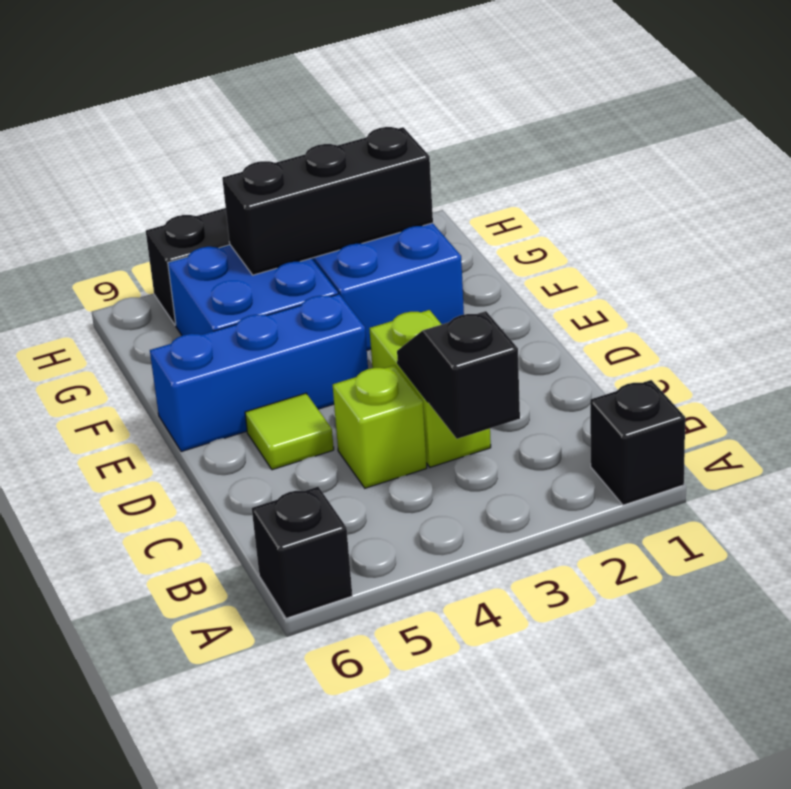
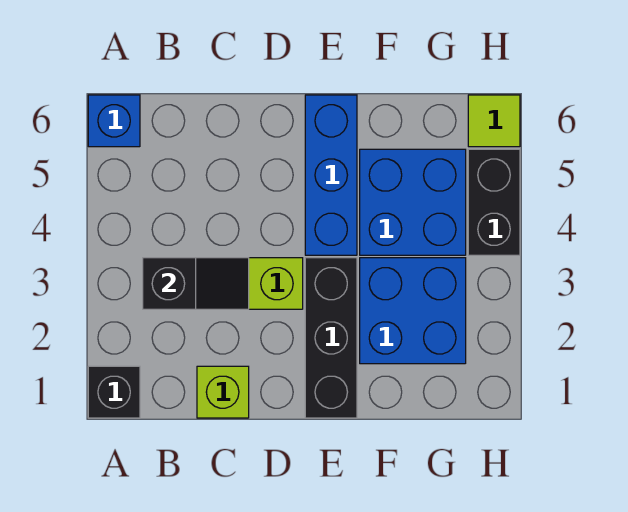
black 1x1 brick [252,487,352,618] -> blue 1x1 brick [88,95,140,147]
lime 1x1 brick [333,365,427,488] -> lime 1x1 brick moved to [197,366,249,418]
lime 1x1 tile [245,393,334,470] -> lime 1x1 tile moved to [468,95,520,147]
black 1x3 brick [222,127,433,275] -> black 1x3 brick moved to [305,258,357,418]

